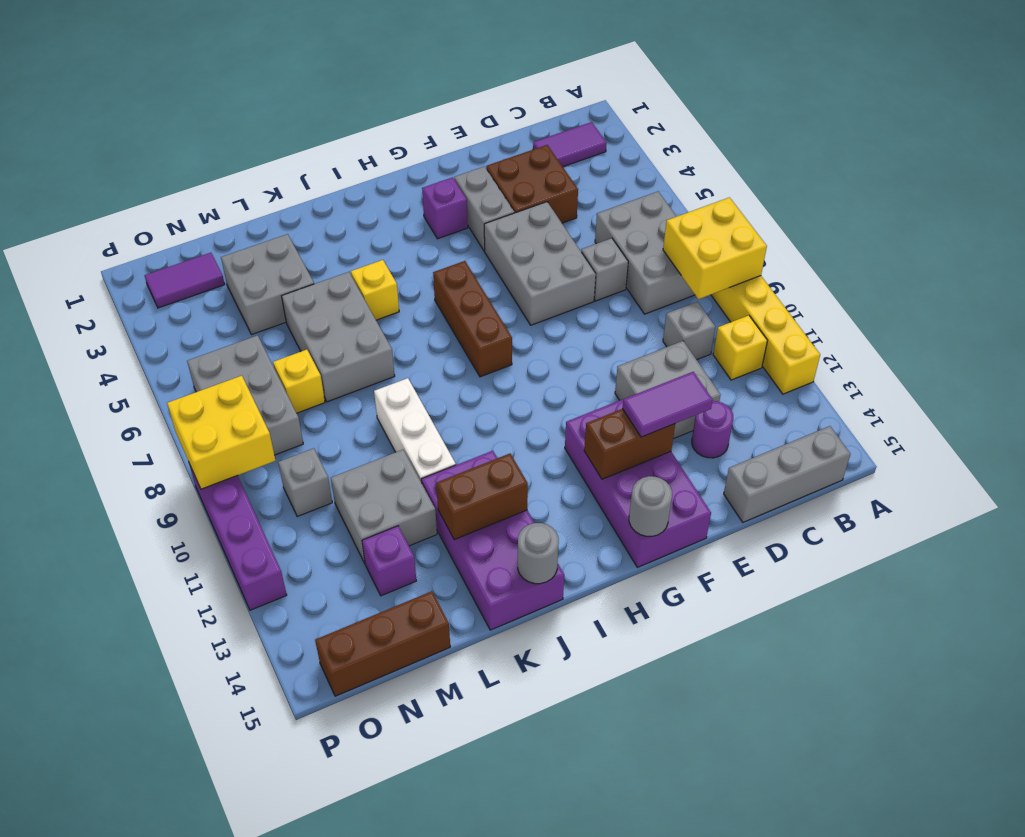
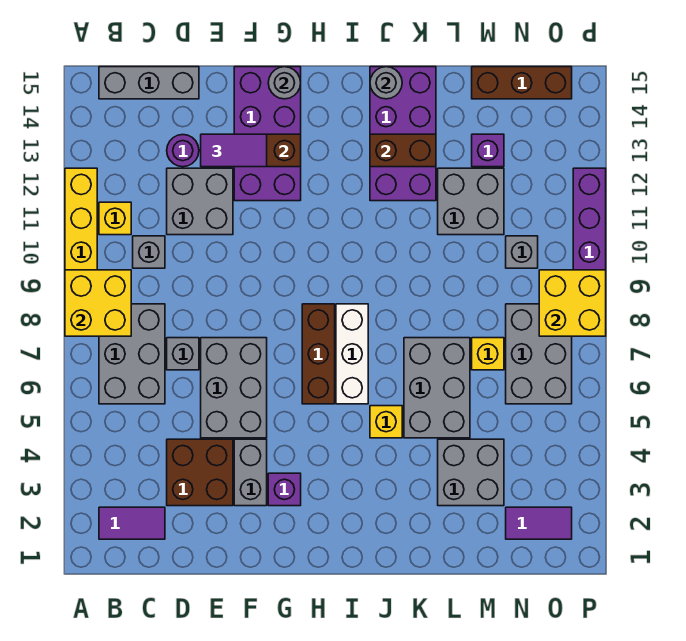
white 1x3 brick [374,378,456,483] -> white 1x3 brick moved to [336,304,368,404]

